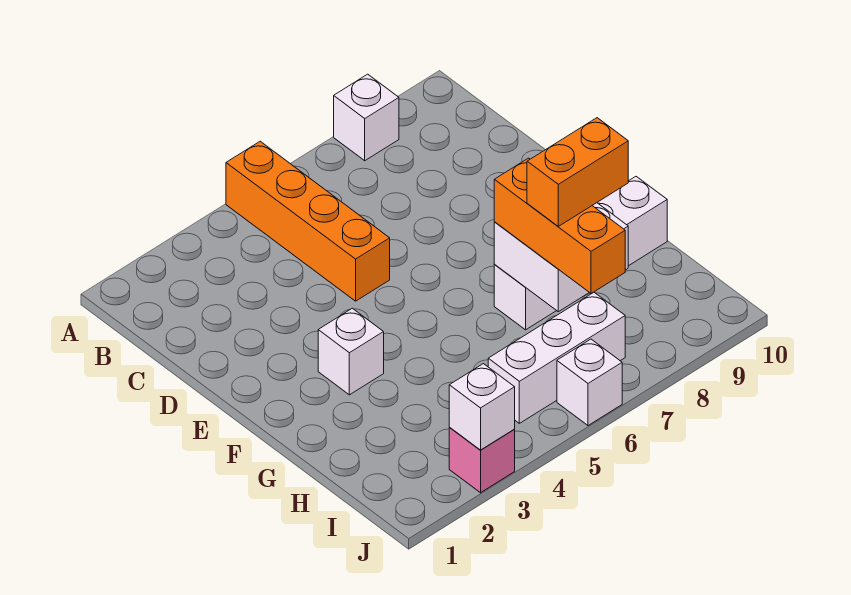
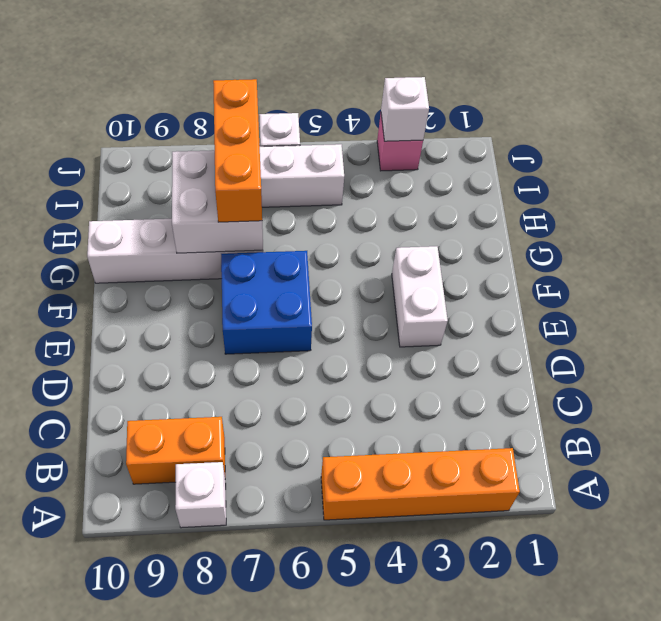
orange 1x4 brick [226,141,390,301] -> orange 1x4 brick turned to [321,448,520,520]
none -> blue 2x2 brick [221,251,312,354]
white 1x1 brick [318,308,384,395] -> white 1x2 brick [392,246,448,347]
orange 1x2 brick [527,118,628,226] -> orange 1x2 brick moved to [126,417,225,484]

